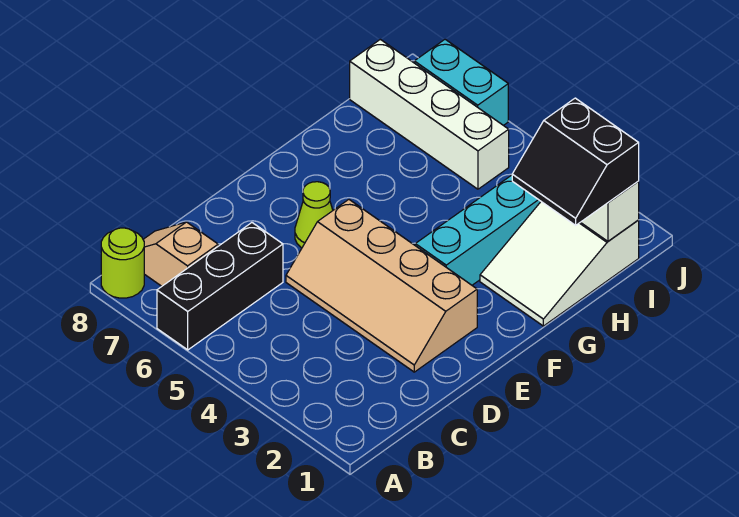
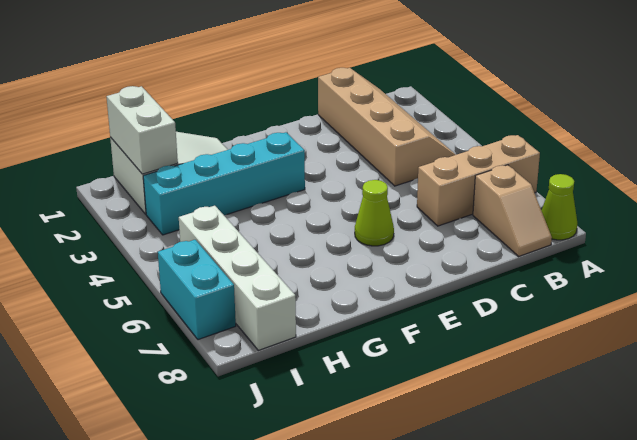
black 1x3 brick [157,223,283,350] -> tan 1x3 brick [417,135,540,226]
lime 1x1 round brick [101,228,144,298] -> lime 1x1 cone [541,174,577,240]
tan 2x4 slope [286,200,477,372] -> tan 2x4 slope moved to [318,68,456,186]
black 2x2 slope [512,98,639,225] -> none

